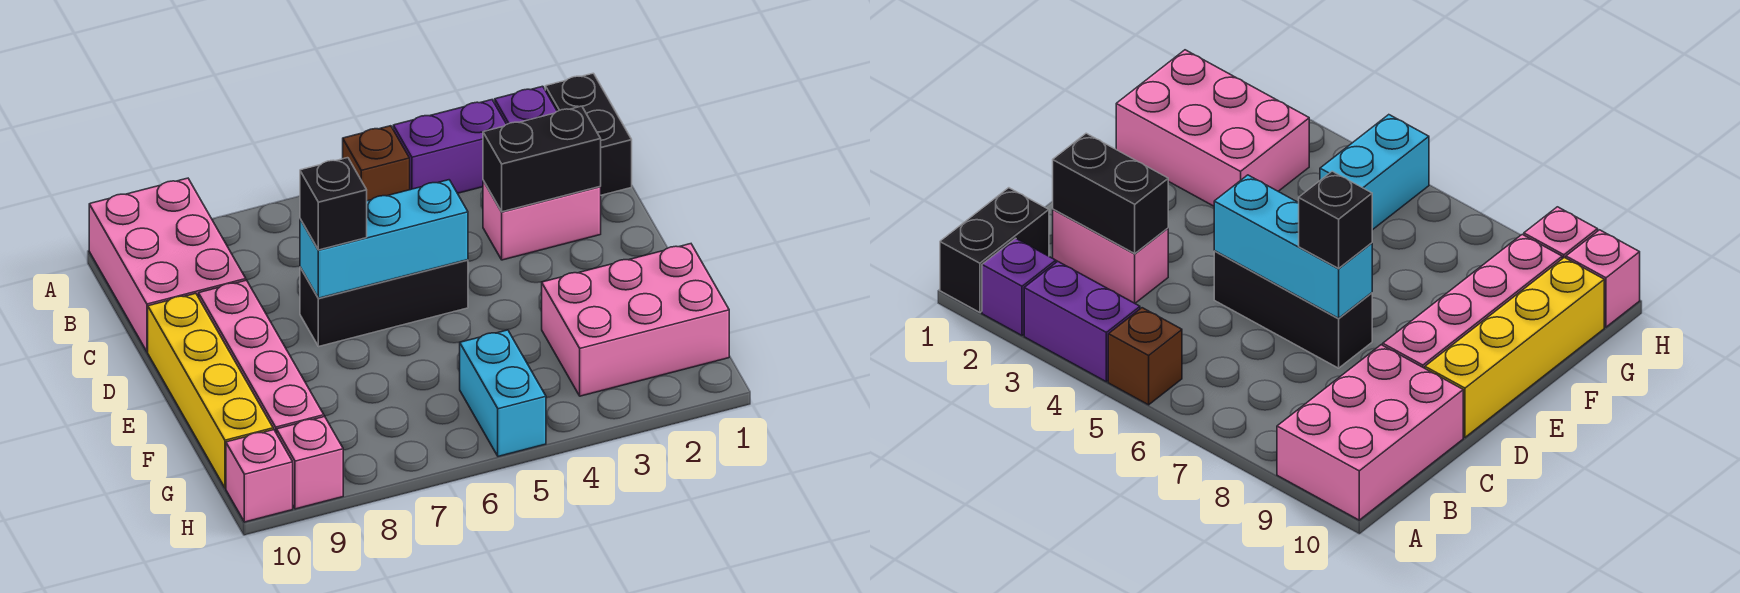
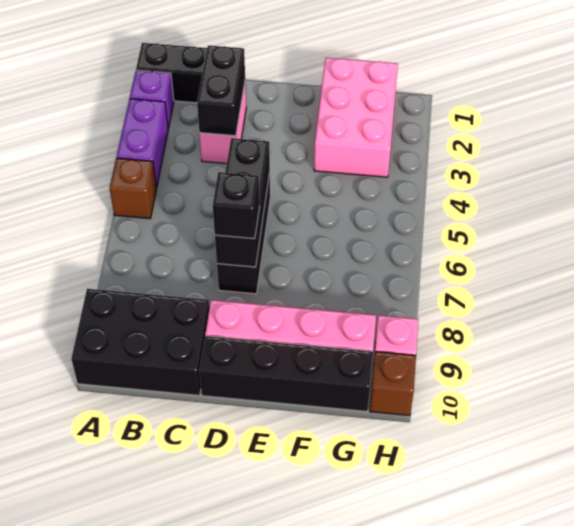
pink 2x3 brick [89,178,246,352] -> black 2x3 brick [71,289,210,395]
cyan 1x3 brick [300,180,468,298] -> black 1x3 brick [215,138,270,267]
yellow 1x4 brick [148,293,273,488] -> black 1x4 brick [199,336,373,411]
cyan 1x2 brick [460,330,546,456] -> none
pink 1x1 brick [226,430,293,522] -> brown 1x1 brick [370,352,416,416]

